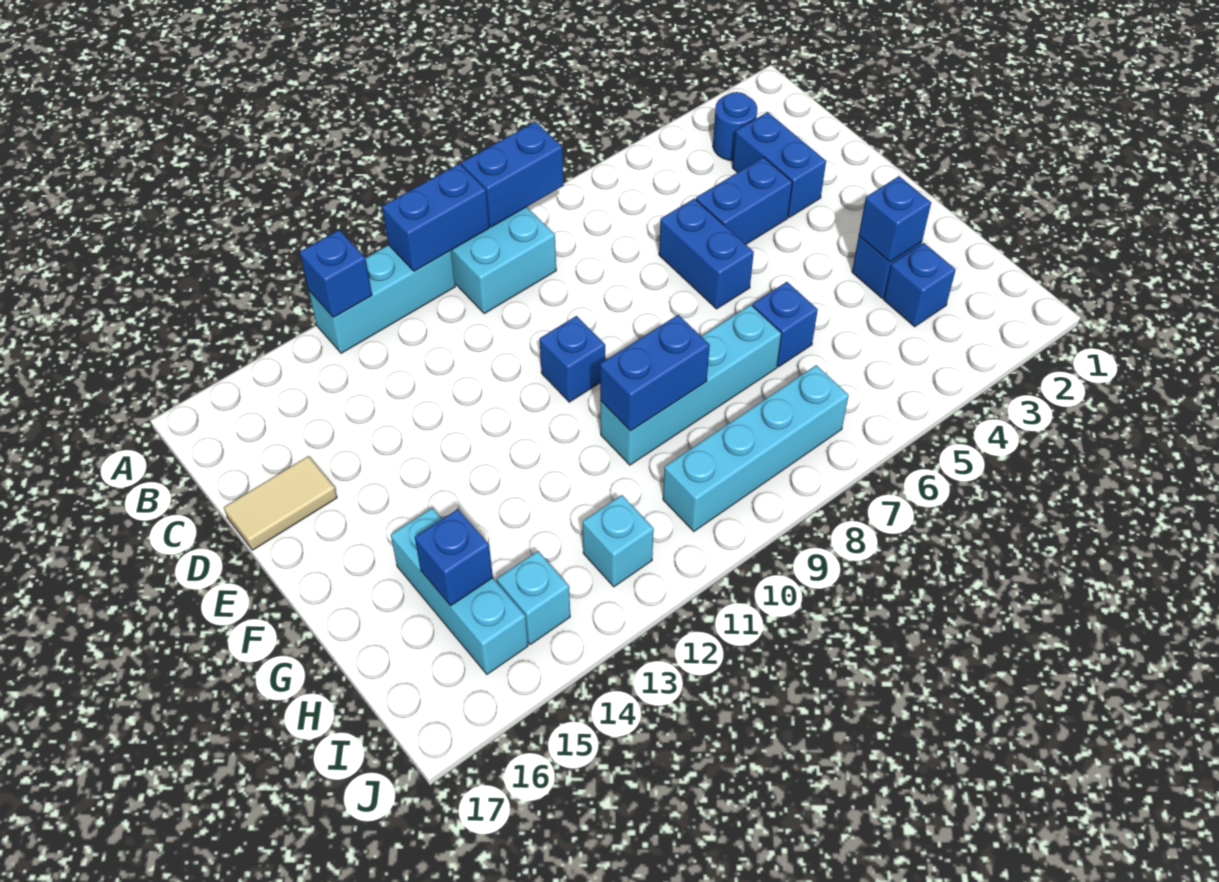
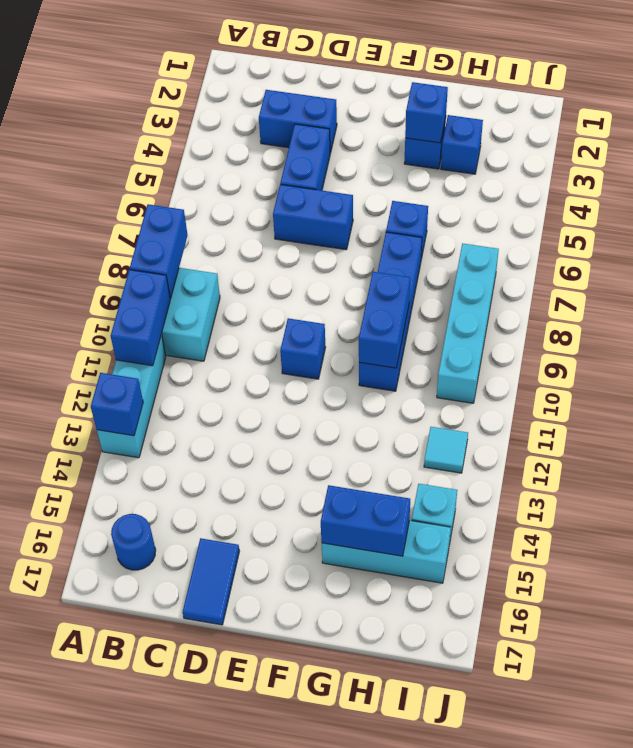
blue 1x1 round brick [713,92,757,161] -> blue 1x1 round brick moved to [111,514,156,570]
tan 1x2 tile [224,456,337,550] -> blue 1x2 tile [183,538,239,625]
cyan 1x4 brick [600,305,781,465] -> blue 1x4 brick [359,232,422,391]
blue 1x1 brick [415,509,493,606] -> blue 1x2 brick [321,485,410,556]
cyan 1x1 brick [583,495,654,587] -> cyan 1x1 tile [424,427,468,473]

